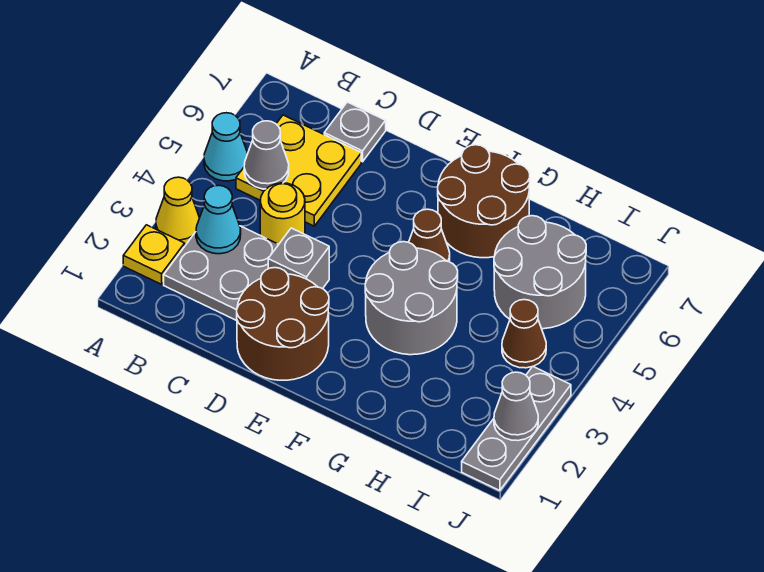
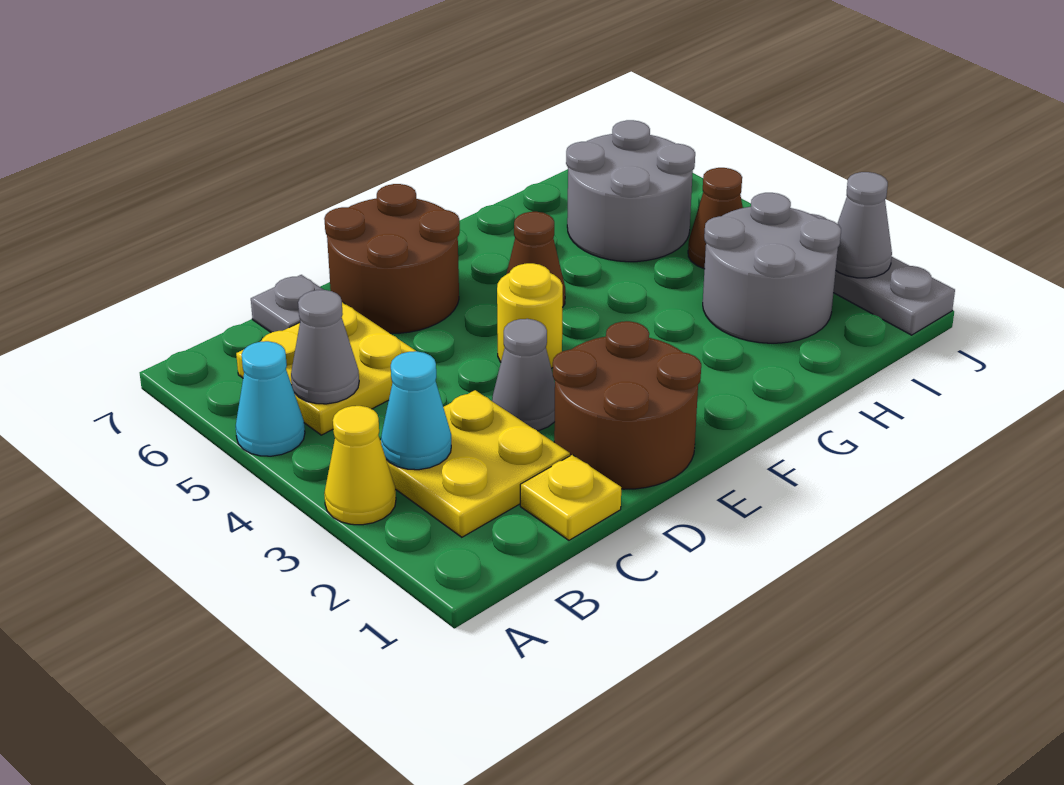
yellow 1x1 plate [123,225,185,284] -> yellow 1x1 plate moved to [520,455,621,540]
grey 2x2 plate [164,226,279,321] -> yellow 2x2 plate [380,390,570,537]
yellow 1x1 round brick [260,183,305,244] -> yellow 1x1 round brick moved to [497,263,563,368]
grey 1x1 brick [268,228,329,289] -> grey 1x1 cone [492,319,555,431]
grey 2x2 round brick [365,242,458,355] -> grey 2x2 round brick moved to [703,193,841,343]
brown 2x2 round brick [438,145,530,258] -> brown 2x2 round brick moved to [324,184,460,333]

